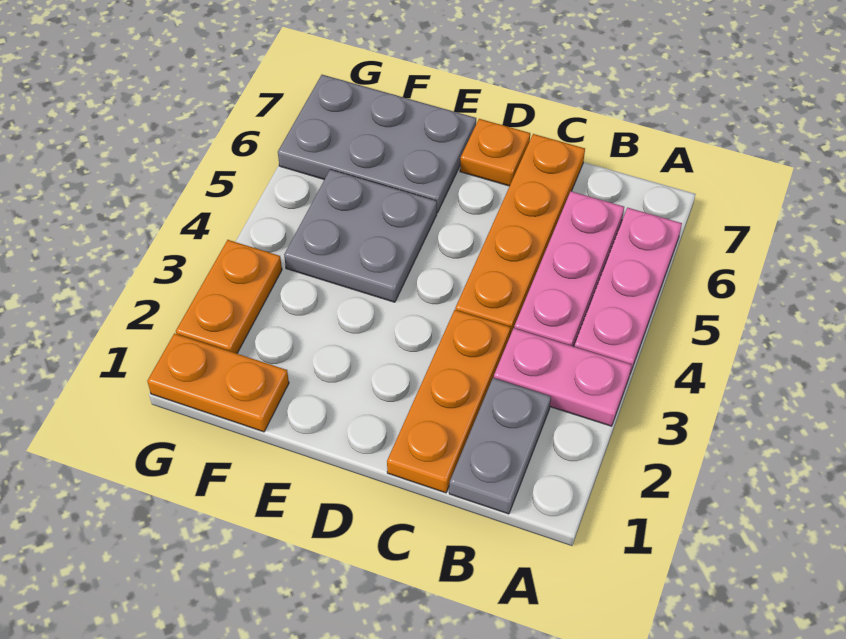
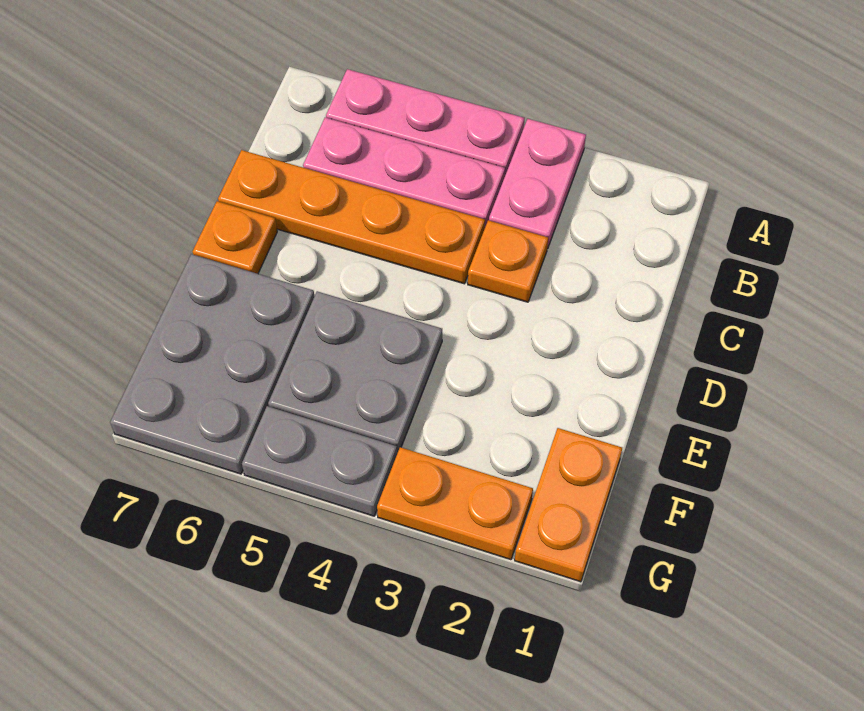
grey 1x2 plate [449,378,551,514] -> grey 1x2 plate moved to [242,406,397,516]
orange 1x3 plate [387,310,511,493] -> orange 1x1 plate [468,220,548,302]

